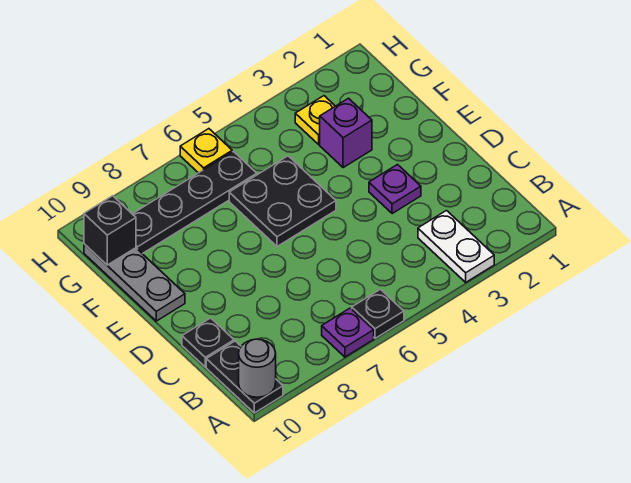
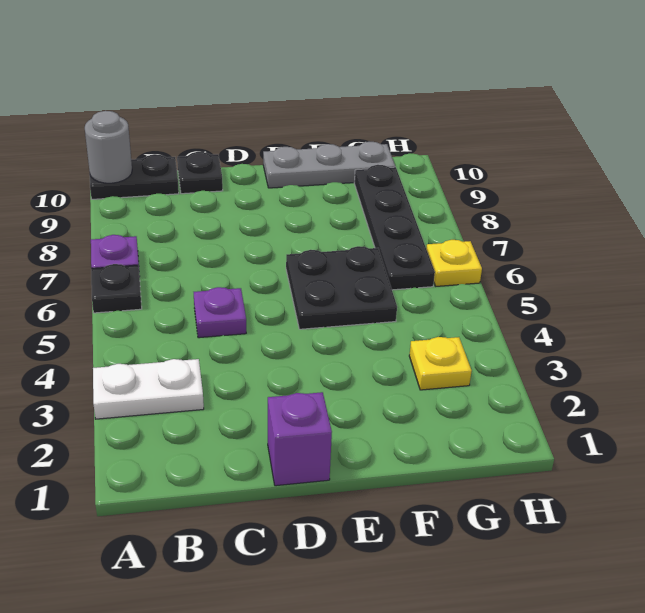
purple 1x1 plate [369,165,421,214] -> purple 1x1 plate moved to [194,287,246,338]
purple 1x1 brick [320,98,372,168] -> purple 1x1 brick moved to [268,392,332,486]
black 1x1 brick [84,196,136,265] -> none

